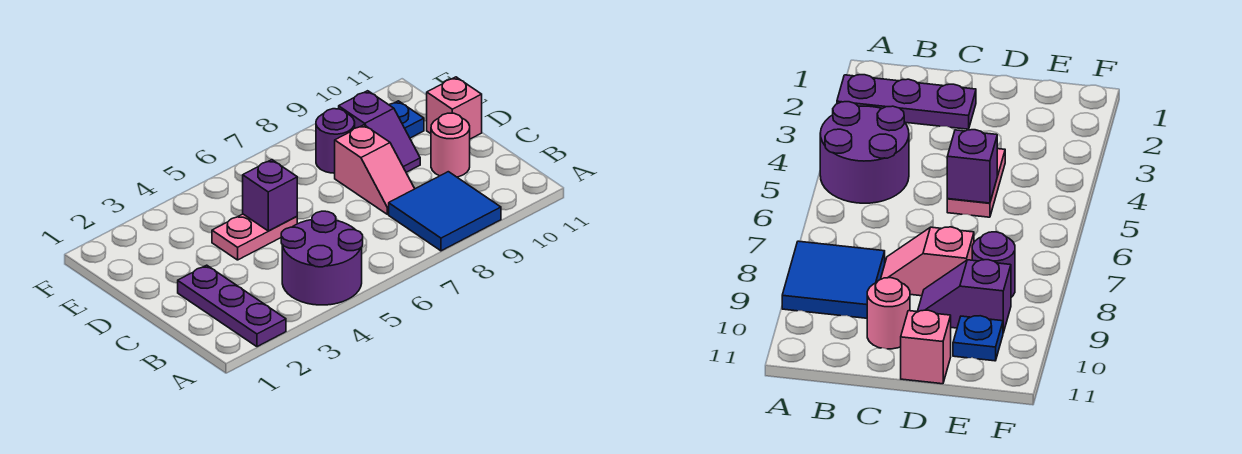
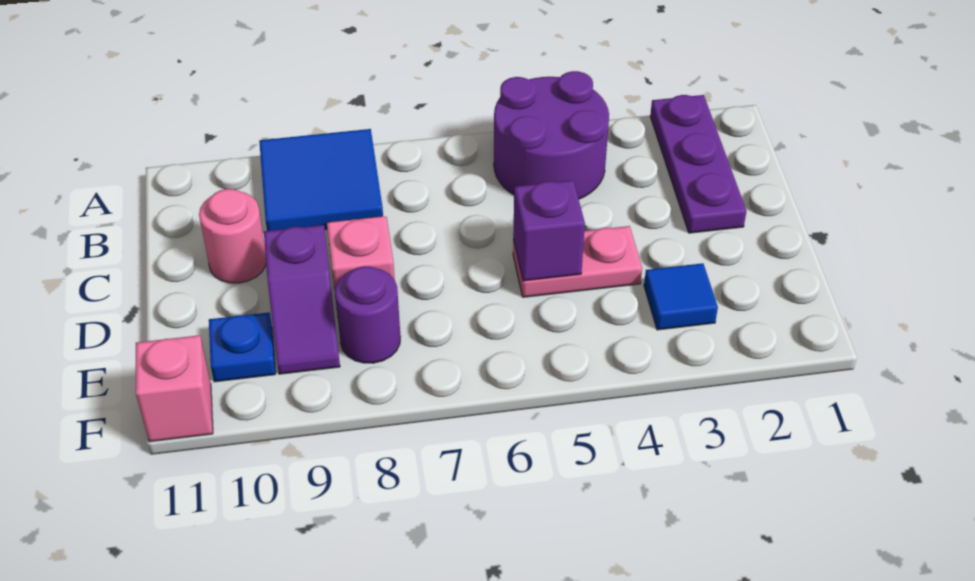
purple 1x2 slope [339,91,420,172] -> purple 1x2 slope turned to [264,225,340,374]
pink 1x1 brick [427,77,482,139] -> pink 1x1 brick moved to [136,335,213,442]
none -> blue 1x1 tile [644,263,718,330]

